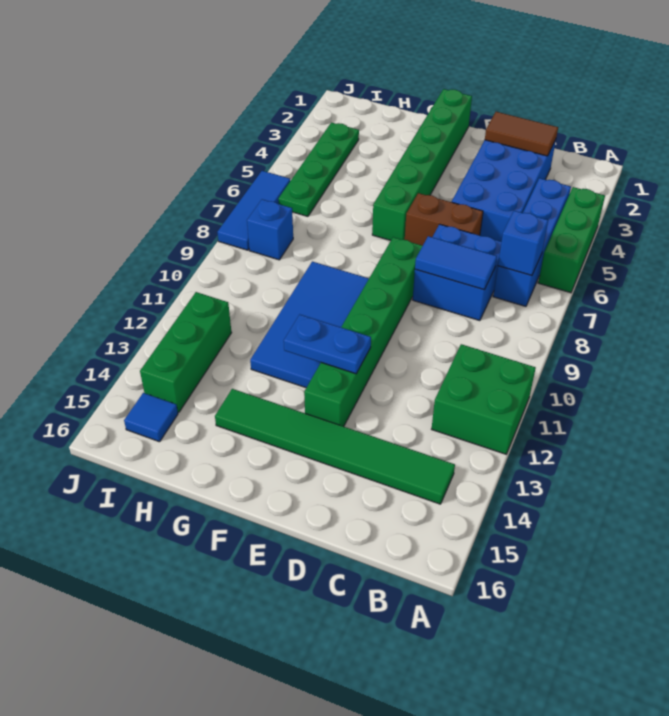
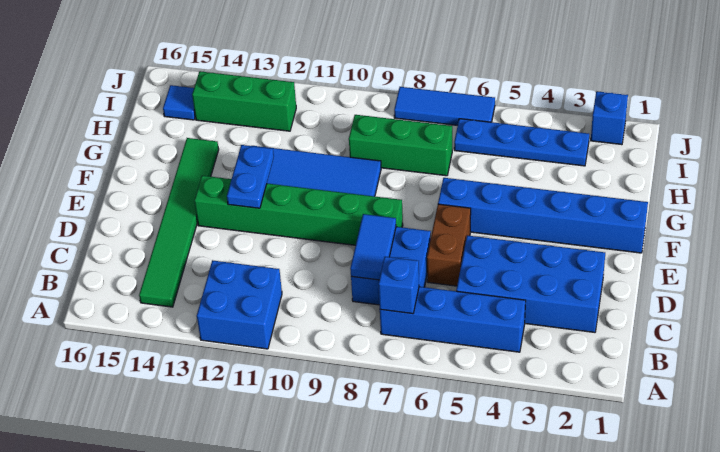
green 1x3 brick [538,187,605,293] -> green 1x3 brick moved to [349,115,452,176]
green 2x2 brick [432,344,536,454] -> blue 2x2 brick [197,260,282,349]
brown 1x2 tile [485,112,558,156] -> none
green 1x6 brick [372,89,472,241] -> blue 1x6 brick [438,178,648,253]
green 1x4 plate [278,123,359,216] -> blue 1x4 plate [454,119,589,166]
blue 1x1 brick [247,199,293,260] -> blue 1x1 brick moved to [591,91,628,145]

